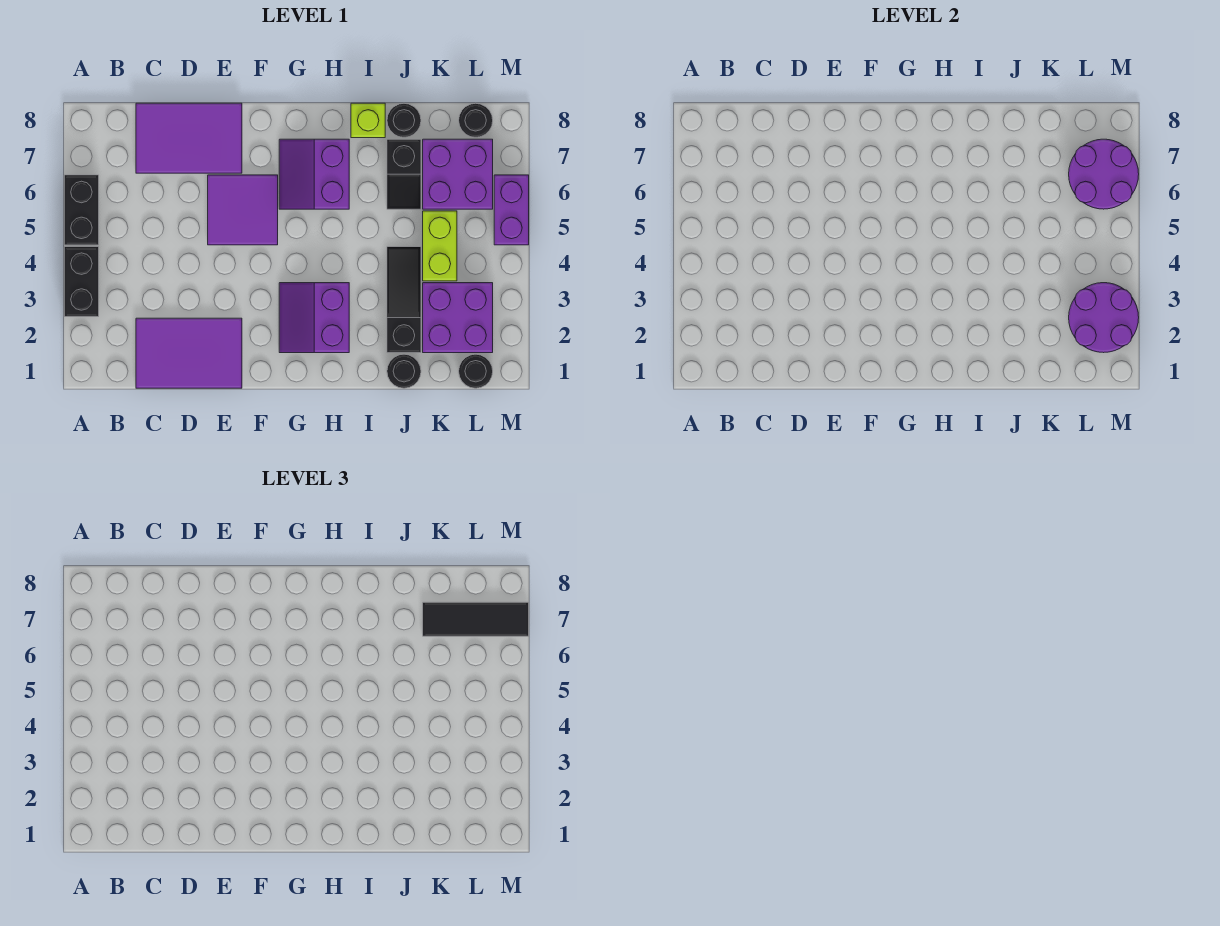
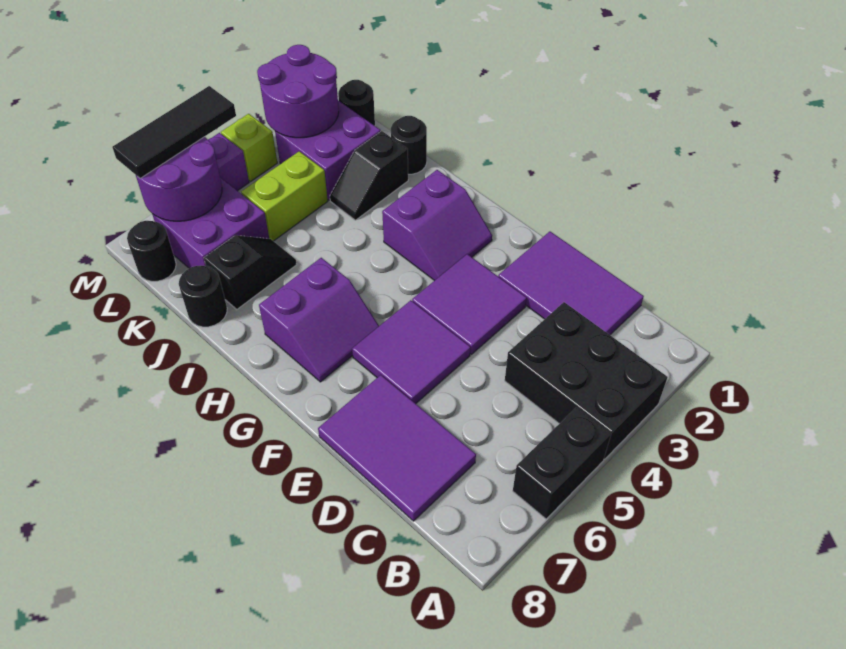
black 1x2 brick [64,247,99,317] -> black 2x3 brick [505,302,667,459]
none -> purple 2x2 tile [412,254,527,354]
lime 1x1 brick [351,103,385,138] -> lime 1x1 brick moved to [221,114,277,181]
black 1x3 slope [387,247,421,353] -> black 1x2 slope [330,131,408,220]
black 1x3 tile [423,602,529,636] -> black 1x3 tile turned to [112,86,236,178]

